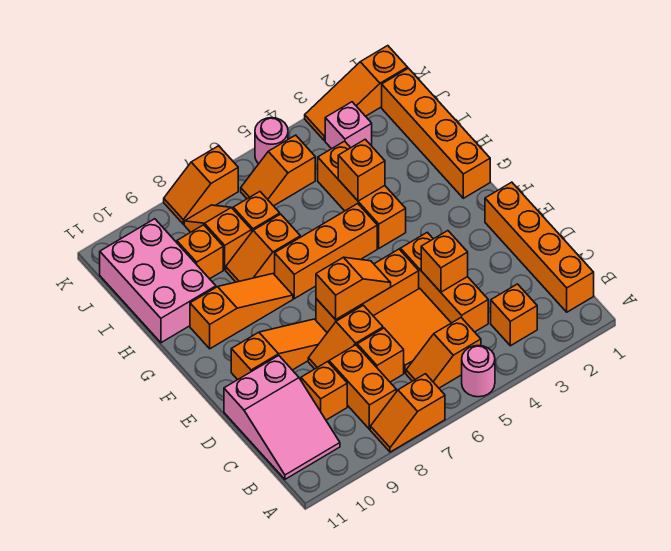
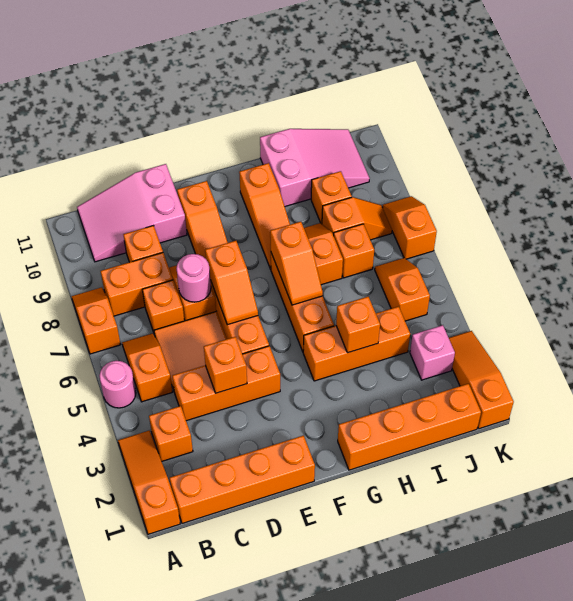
none -> orange 1x3 slope [118,431,180,534]
none -> orange 1x2 slope [270,222,323,305]
pink 2x3 brick [100,219,216,343] -> pink 2x3 slope [260,129,370,206]
pink 1x1 round brick [255,118,288,164] -> pink 1x1 round brick moved to [176,254,211,302]

